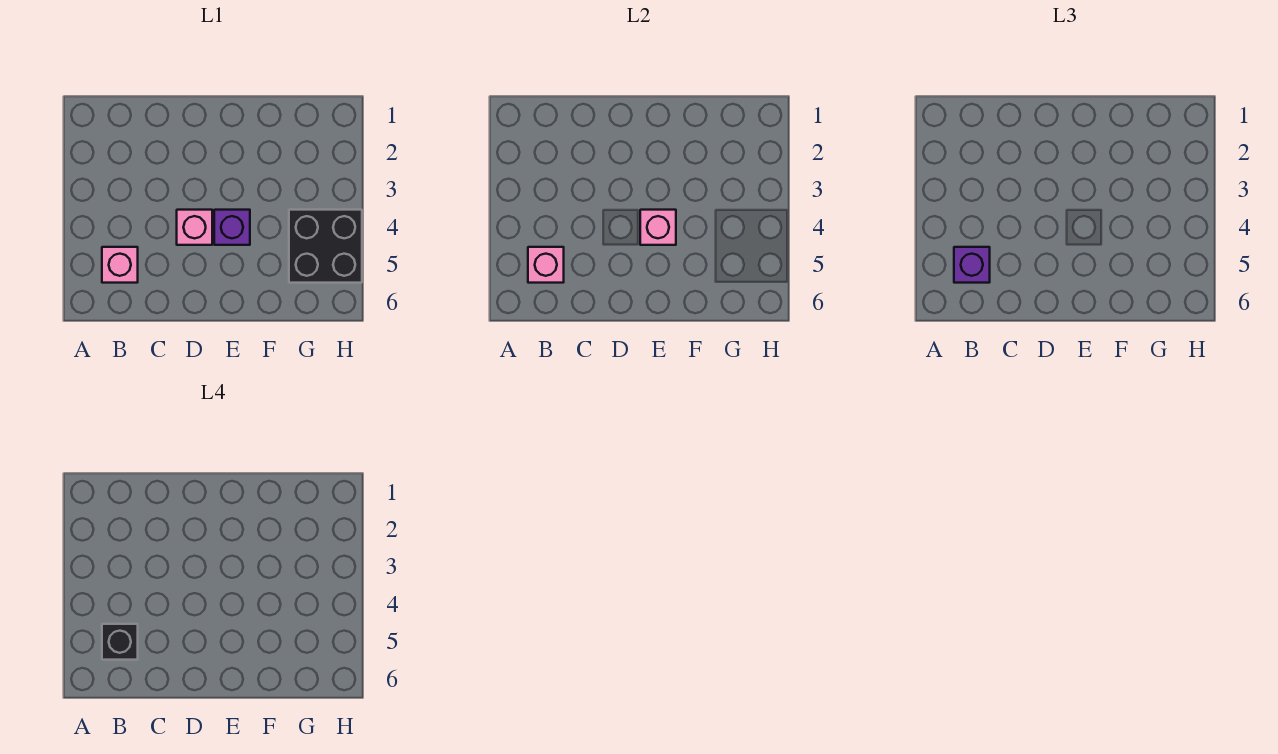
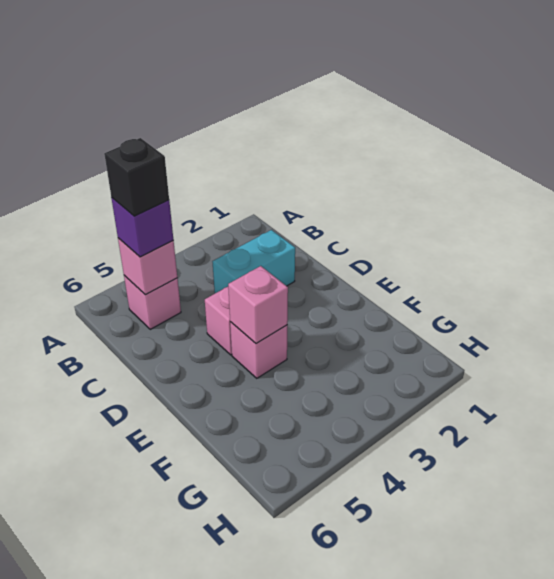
none -> cyan 1x2 brick [212,230,295,293]
purple 1x1 brick [214,210,250,245] -> pink 1x1 brick [230,322,287,378]
black 2x2 brick [289,210,362,283] -> none

